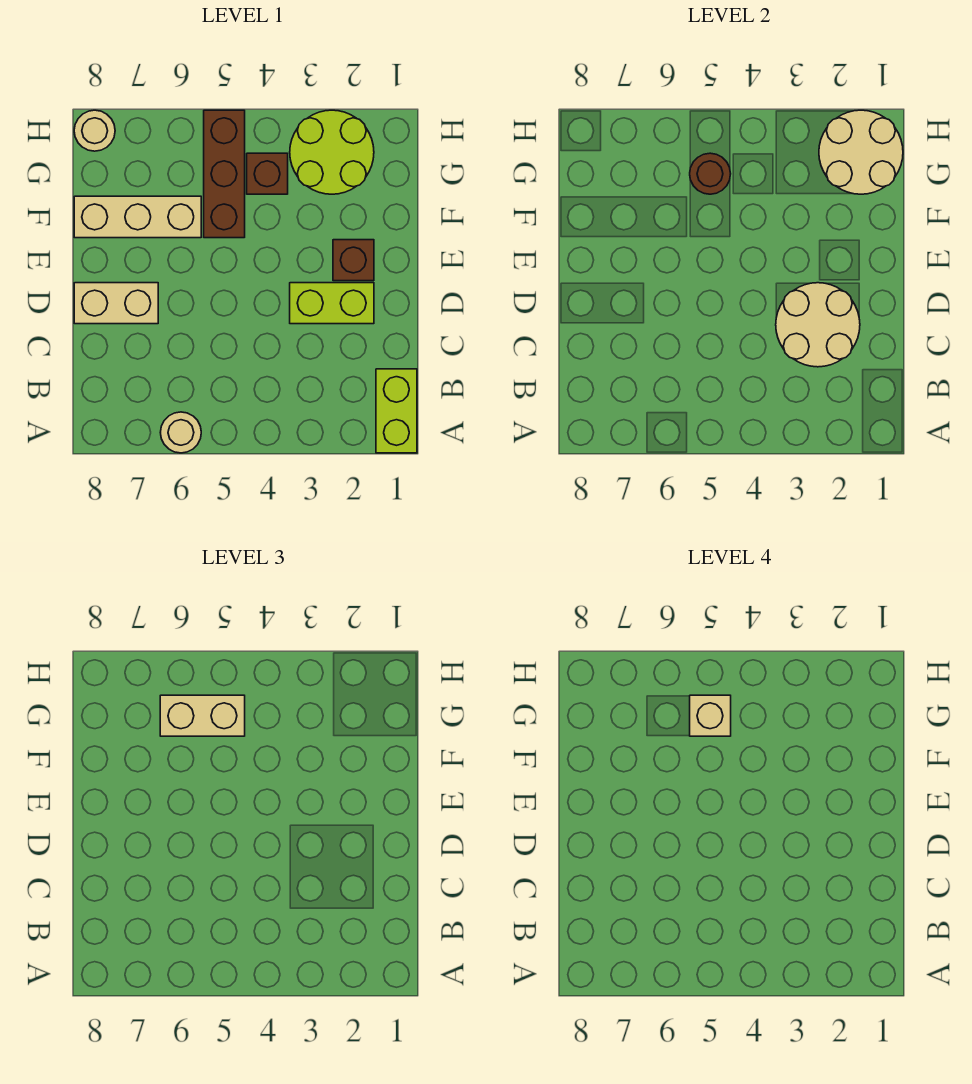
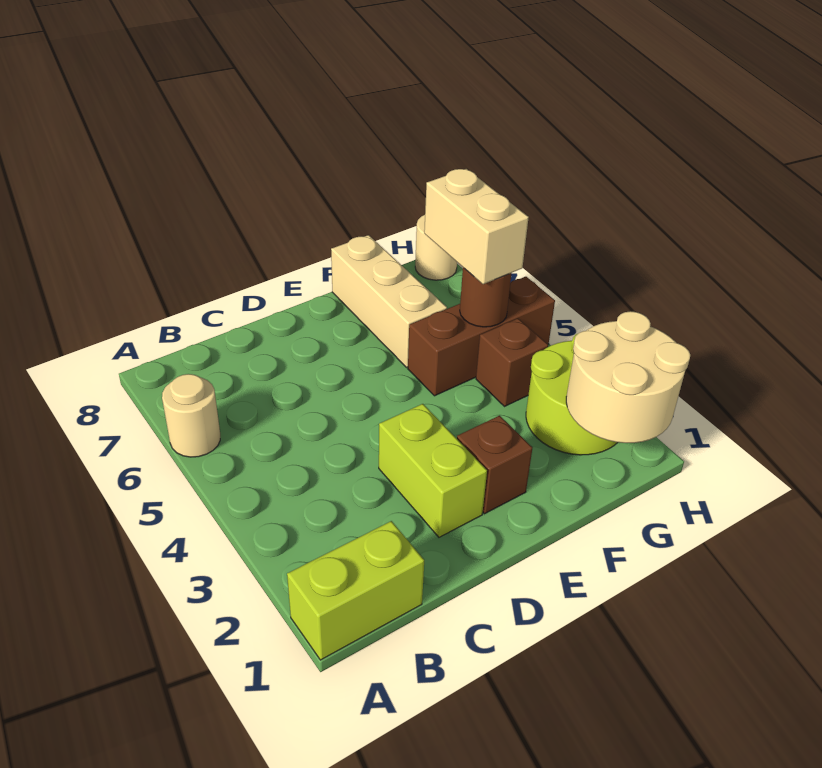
tan 2x2 round brick [776,283,860,367] -> none
tan 1x2 brick [74,283,158,324] -> none
tan 1x1 brick [690,695,731,736] -> none

